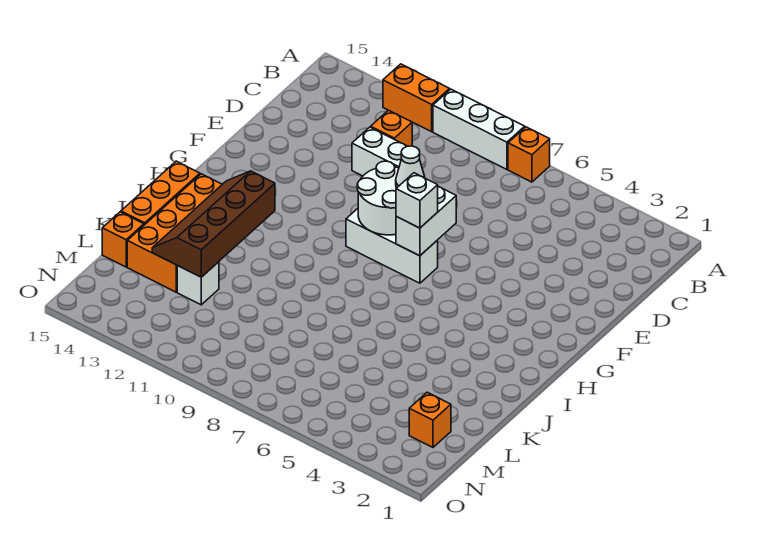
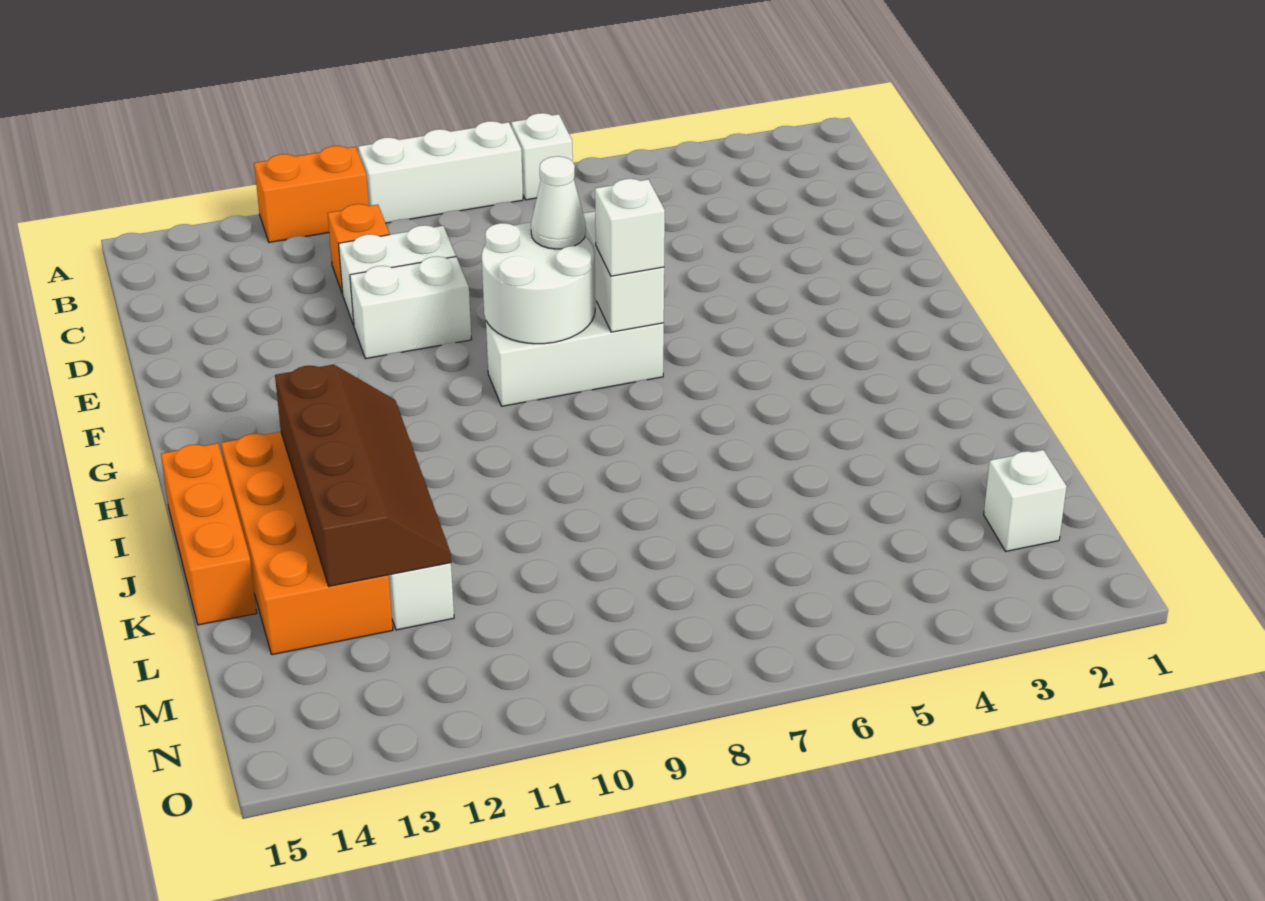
orange 1x1 brick [508,127,550,182] -> white 1x1 brick [511,113,573,200]
none -> white 1x2 brick [350,256,472,359]
brown 2x4 slope [152,171,275,277] -> brown 2x4 slope turned to [275,365,451,586]
orange 1x1 brick [102,212,144,267] -> none
orange 1x1 brick [409,392,451,447] -> white 1x1 brick [984,450,1067,551]

